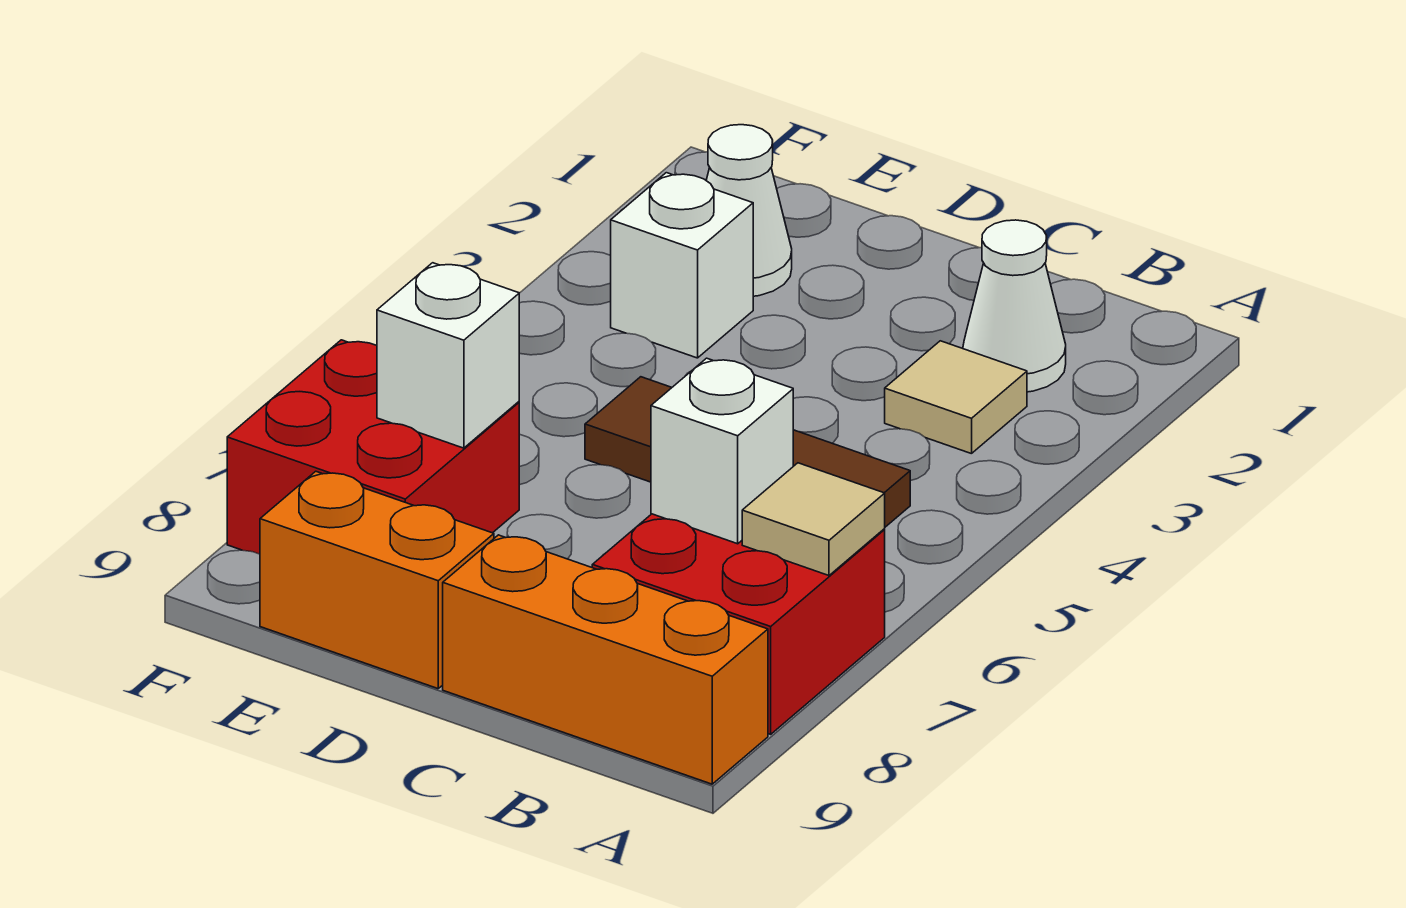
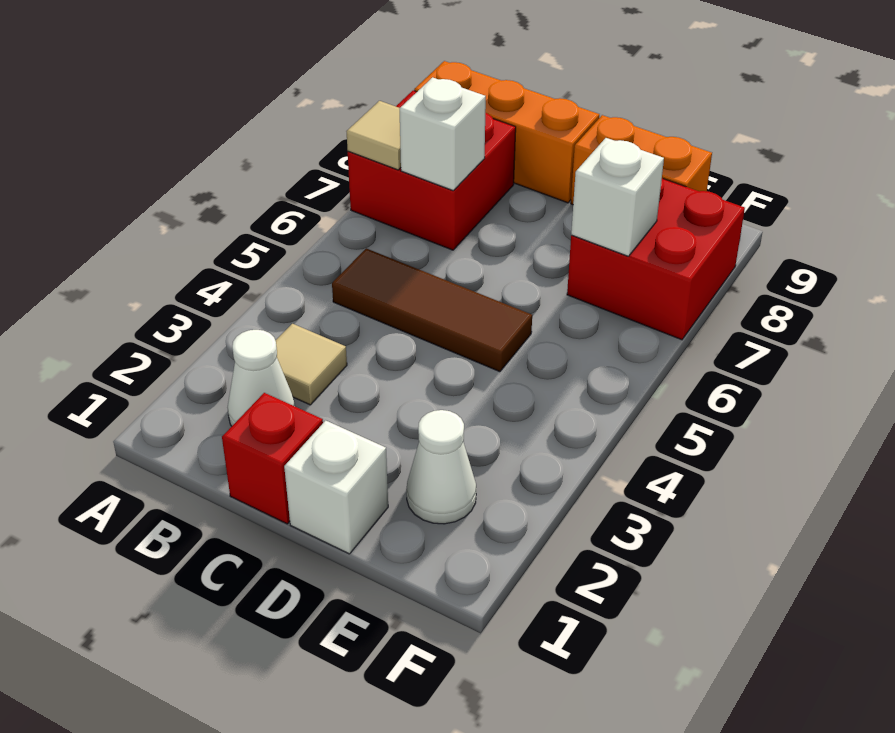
none -> red 1x1 brick [222,393,323,524]
white 1x1 brick [611,173,753,358] -> white 1x1 brick moved to [284,421,388,554]

